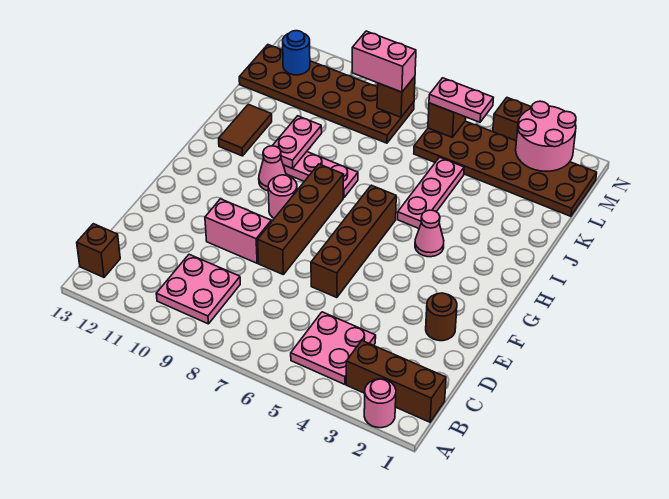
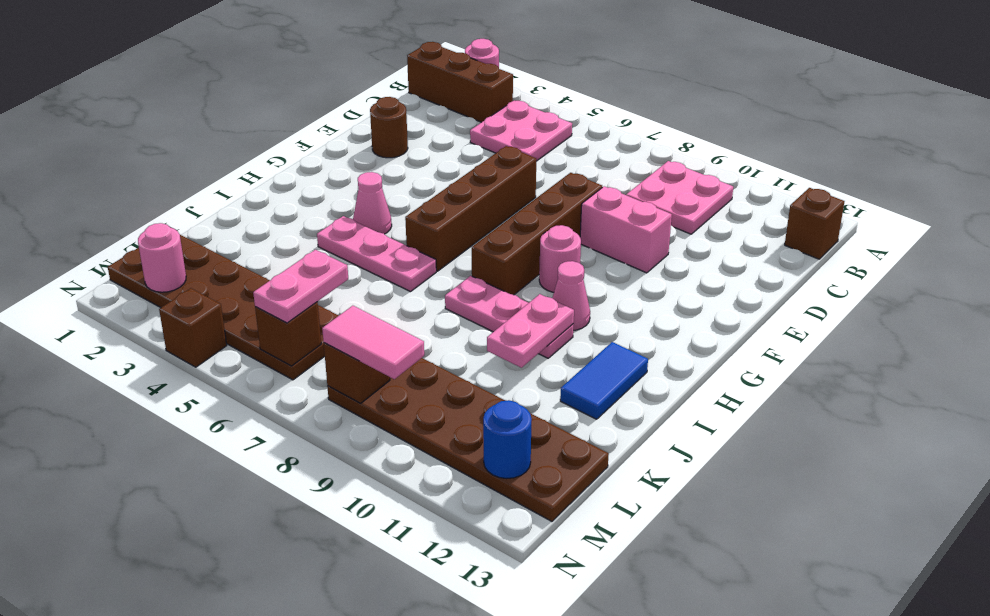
pink 1x3 plate [398,157,464,228] -> pink 1x3 plate turned to [317,216,436,292]
brown 1x2 tile [219,104,272,156] -> blue 1x2 tile [560,342,648,419]
pink 2x2 round brick [516,101,576,171] -> pink 1x1 round brick [138,223,186,292]
pink 1x2 plate [429,78,493,122] -> pink 1x2 plate turned to [253,250,348,323]
pink 1x2 brick [352,31,416,92] -> pink 1x2 tile [322,306,424,379]

